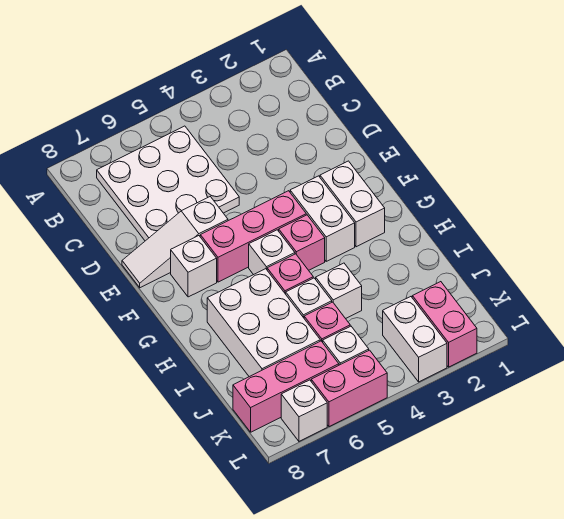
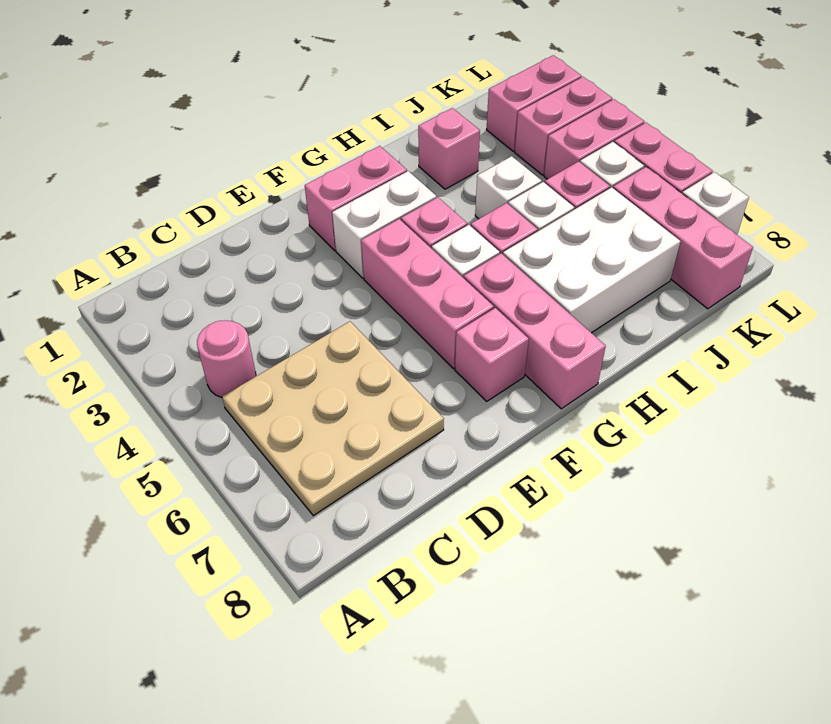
none -> pink 1x1 round brick [197,321,256,397]
white 3x3 plate [97,126,239,241] -> tan 3x3 plate [222,321,444,516]
white 1x3 slope [122,197,228,288] -> none
white 1x2 brick [320,161,385,247] -> pink 1x2 brick [305,146,407,250]
white 1x1 brick [171,236,217,297] -> pink 1x1 brick [455,308,529,401]
none -> pink 1x3 brick [464,253,606,409]
none -> pink 1x1 brick [418,108,480,189]
white 1x2 brick [383,297,447,382] -> pink 1x2 brick [515,77,612,175]
none -> pink 1x2 brick [544,99,644,179]

